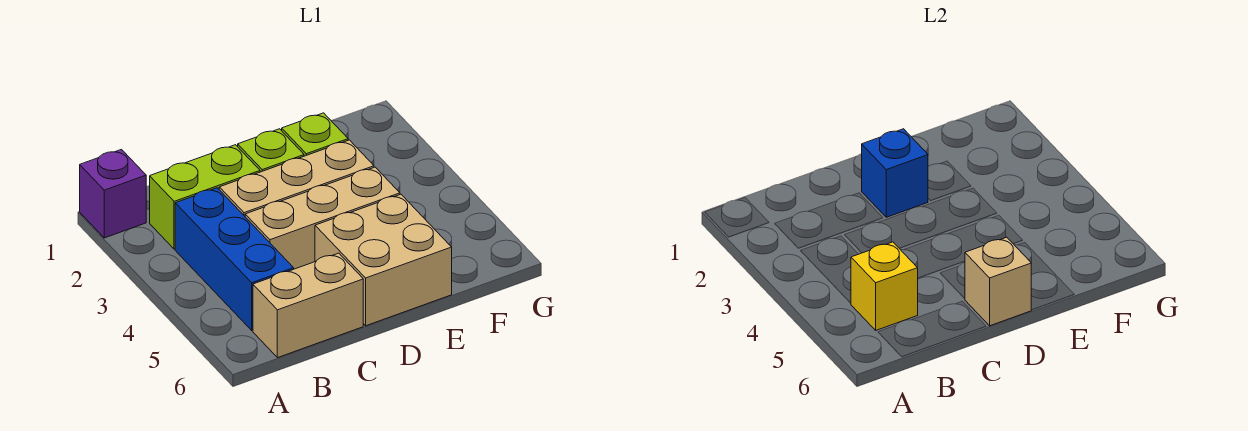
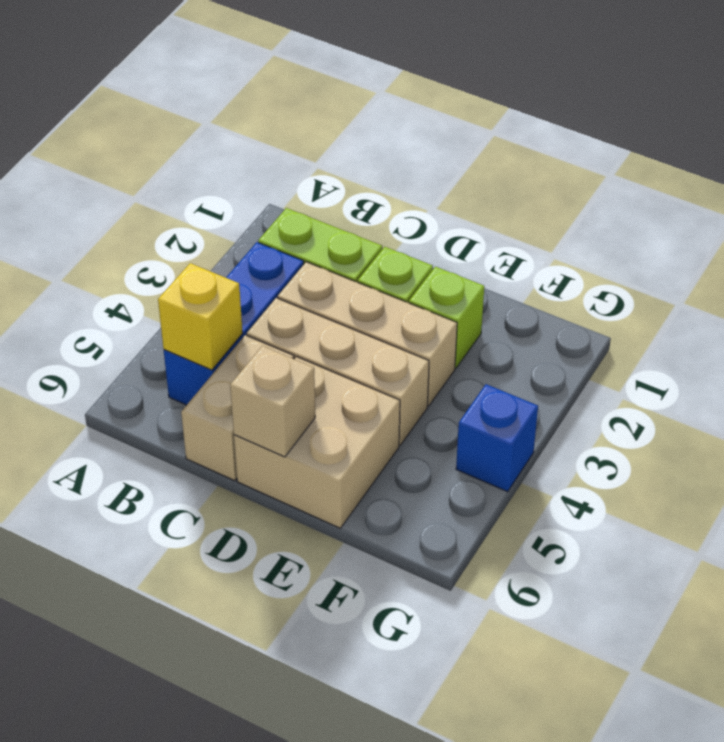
purple 1x1 brick [80,150,146,238] -> none
tan 1x2 brick [253,253,363,358] -> tan 1x2 brick turned to [181,335,294,481]
blue 1x1 brick [862,129,928,217] -> blue 1x1 brick moved to [456,384,538,492]

